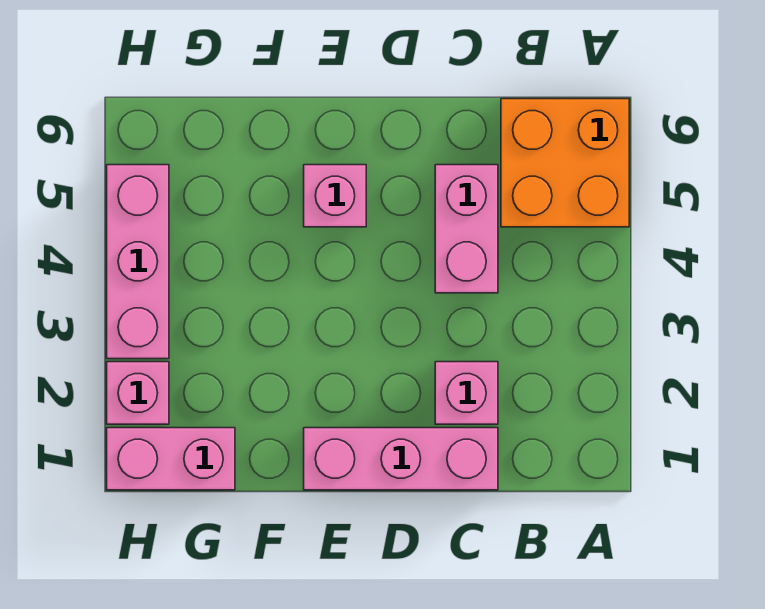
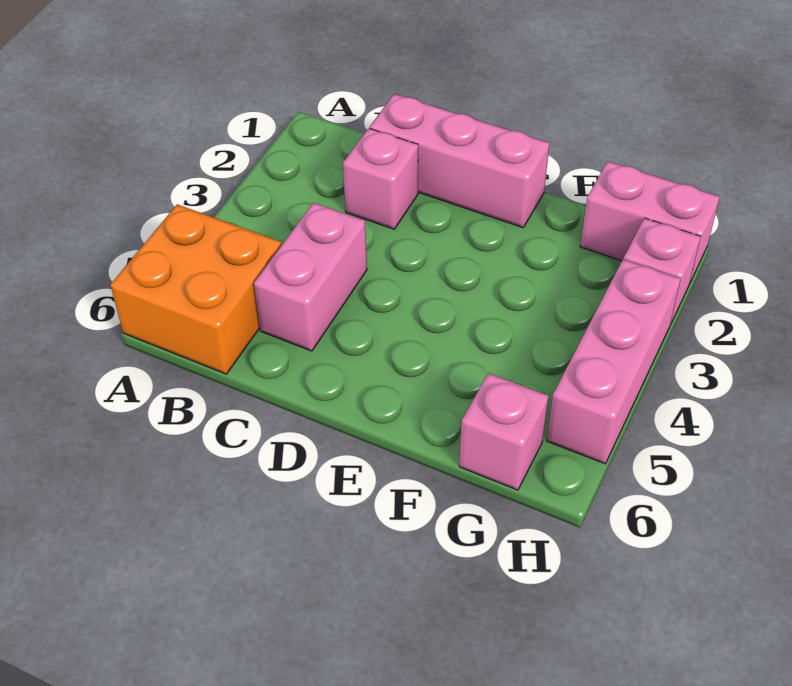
pink 1x1 brick [304,165,366,227] -> pink 1x1 brick moved to [459,373,548,490]

